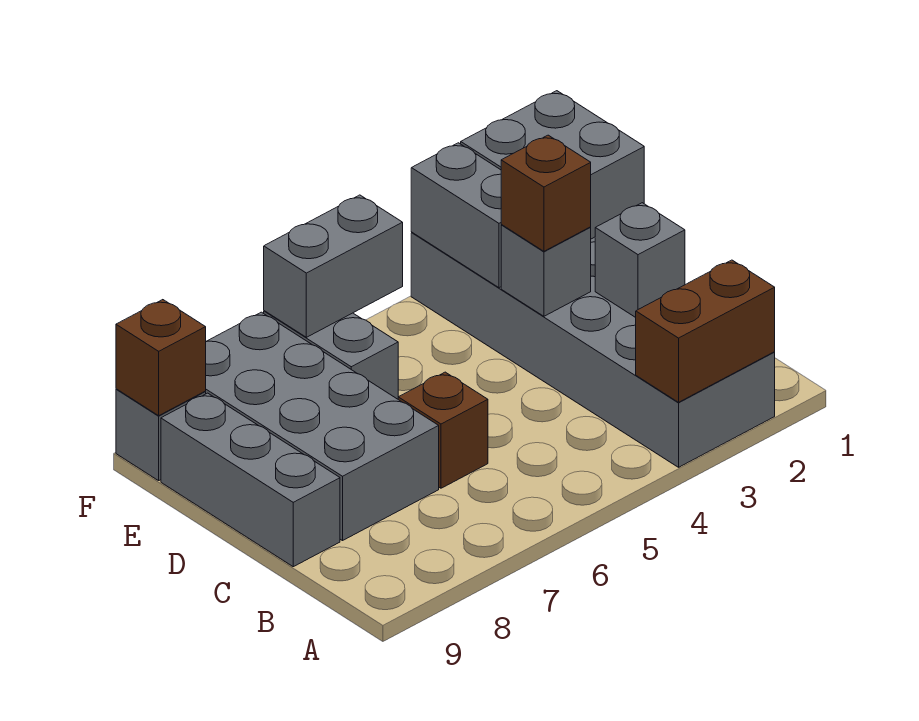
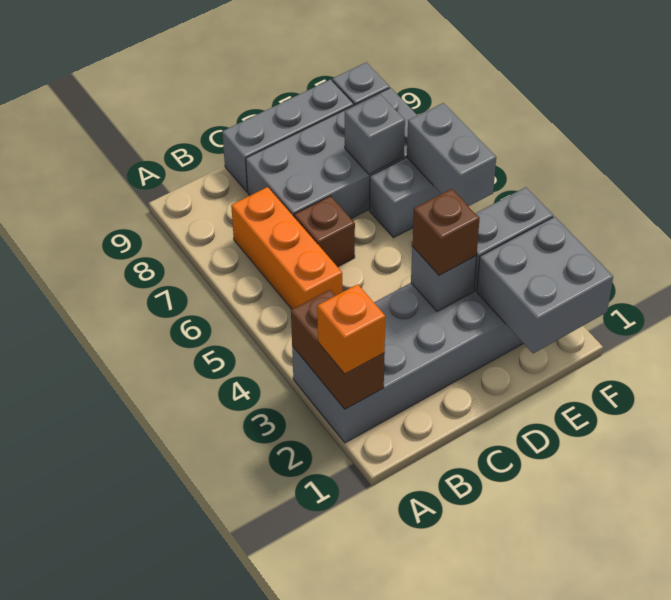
none -> orange 1x1 brick [317,284,385,374]
none -> orange 1x3 brick [231,187,342,309]
grey 1x1 brick [595,203,685,317] -> grey 1x1 brick moved to [345,94,405,174]
brown 1x1 brick [116,300,206,416] -> none

